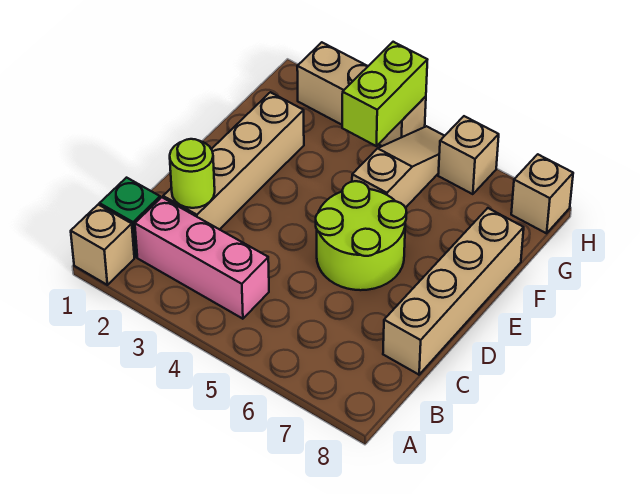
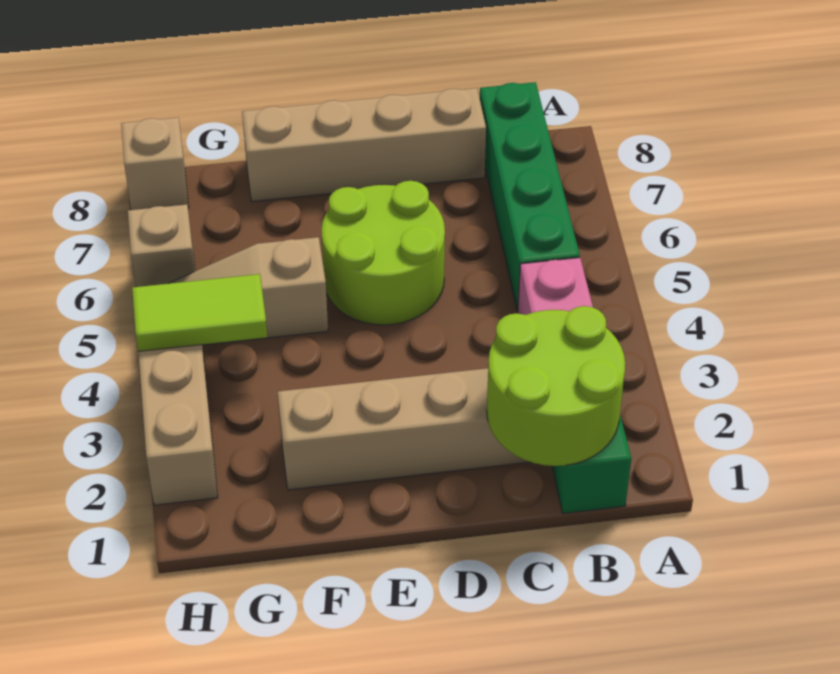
tan 1x1 brick [71,205,134,285] -> none
none -> green 1x4 brick [480,82,580,311]
lime 1x1 round brick [170,139,215,208] -> lime 2x2 round brick [487,306,625,466]
lime 1x2 brick [342,42,427,146] -> lime 1x2 tile [132,274,267,351]

